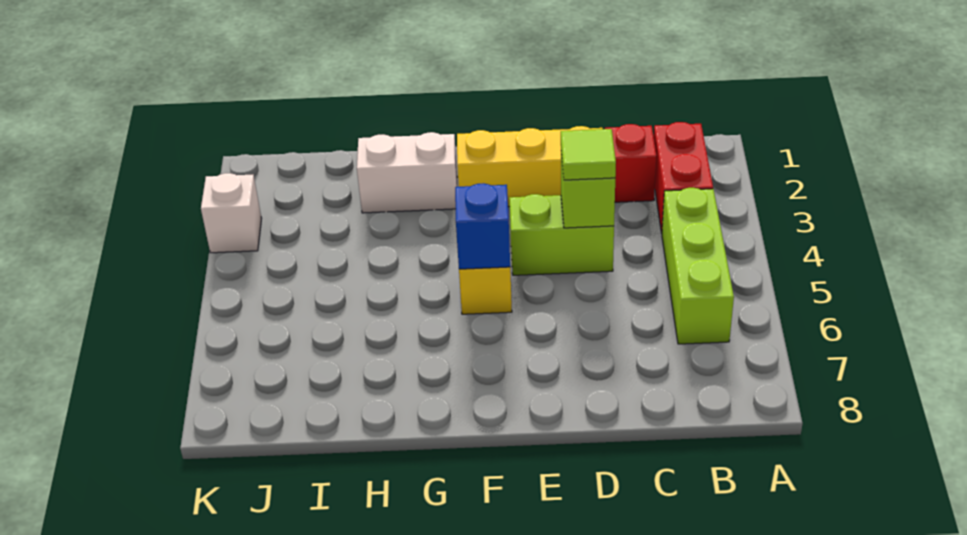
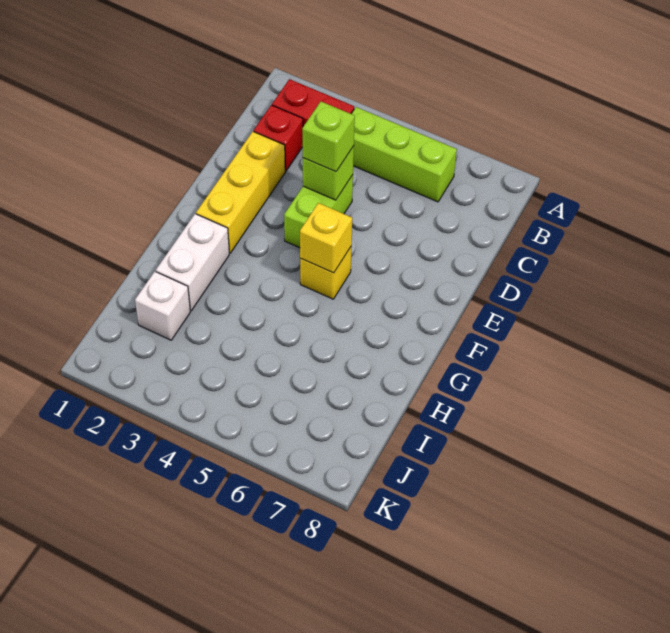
lime 1x1 tile [561,129,616,180] -> lime 1x1 brick [302,101,355,172]
blue 1x1 brick [455,183,510,269] -> yellow 1x1 brick [300,203,352,273]
white 1x1 brick [201,173,262,253] -> white 1x1 brick moved to [135,272,190,340]

